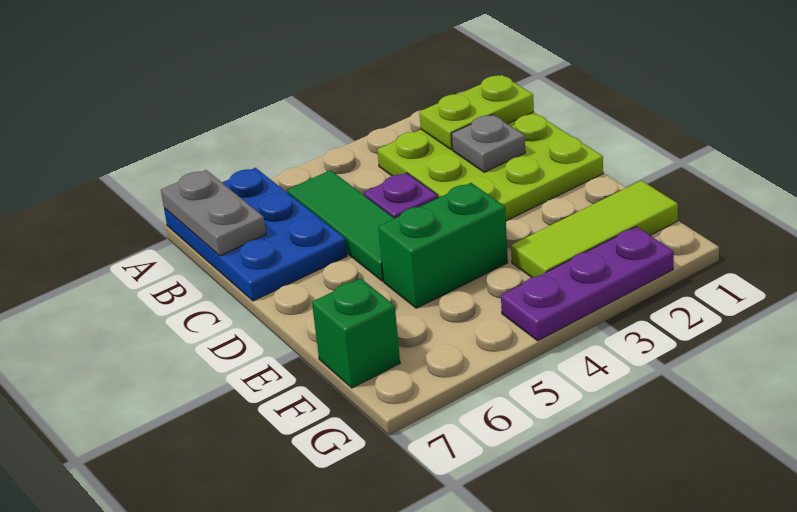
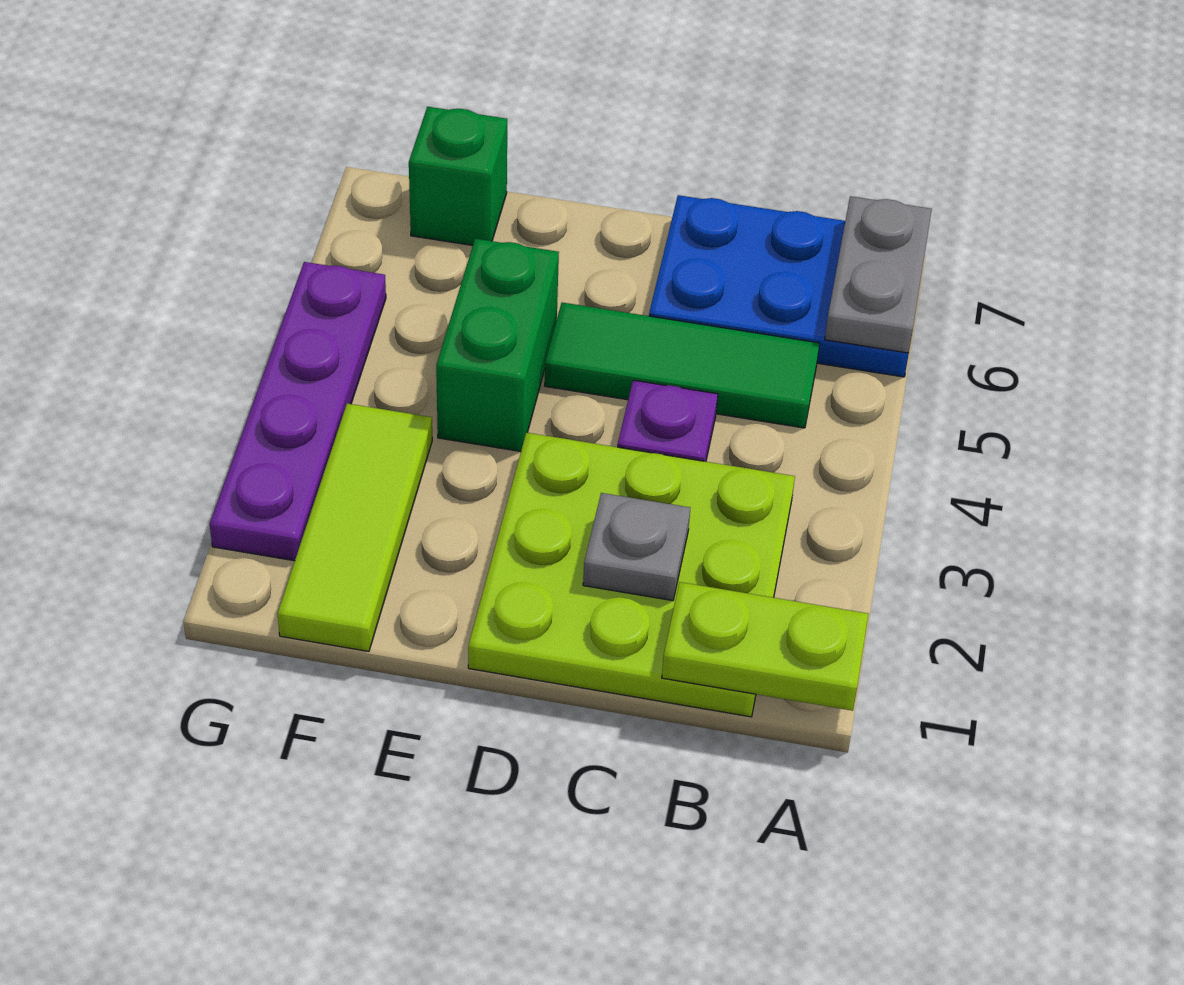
grey 1x2 plate [161,170,266,256] -> grey 1x2 plate turned to [825,196,932,353]
lime 1x2 plate [419,75,534,150] -> lime 1x2 plate turned to [662,582,869,711]
purple 1x3 plate [501,227,674,341] -> purple 1x4 plate [210,262,386,561]

